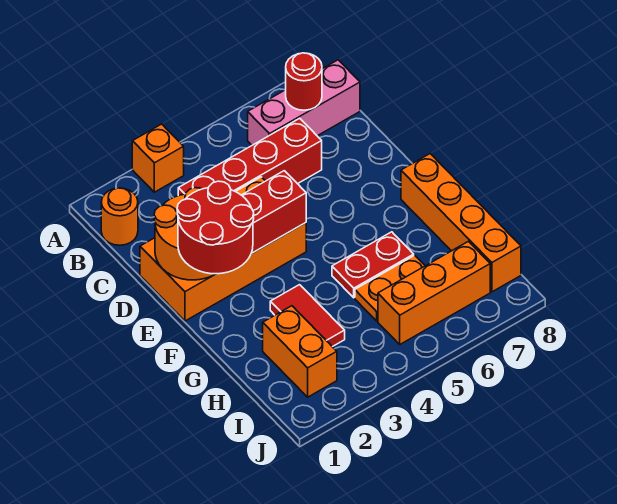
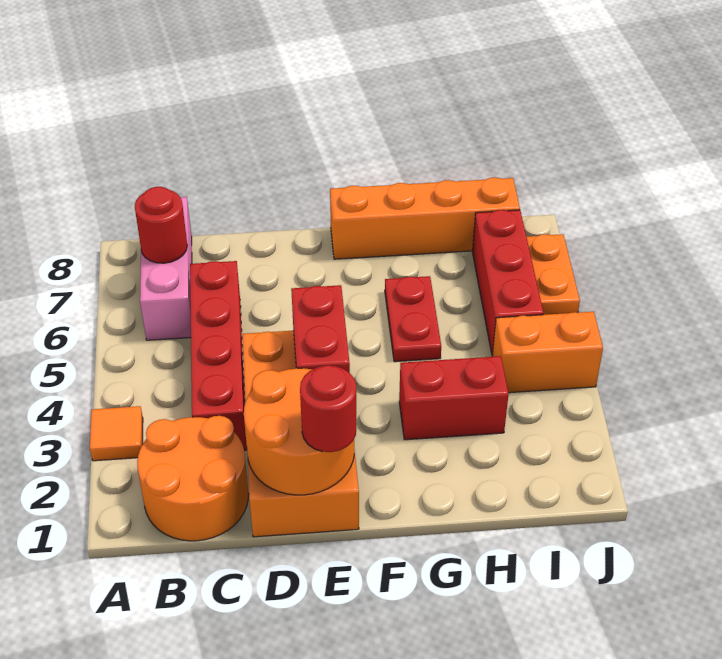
orange 1x1 brick [132,124,184,192] -> orange 1x1 tile [90,406,143,461]
orange 1x1 round brick [101,188,138,245] -> orange 2x2 round brick [137,416,249,541]
red 2x2 round brick [177,181,254,274] -> red 1x1 round brick [300,365,356,452]
red 1x2 tile [270,285,345,347] -> red 1x2 brick [399,356,509,440]
orange 1x2 brick [263,306,337,397] -> orange 1x2 brick moved to [492,312,603,393]
orange 1x2 plate [355,255,425,321] -> orange 1x2 plate moved to [527,234,580,315]
orange 1x3 brick [378,241,490,344] -> red 1x3 brick [472,210,543,355]

